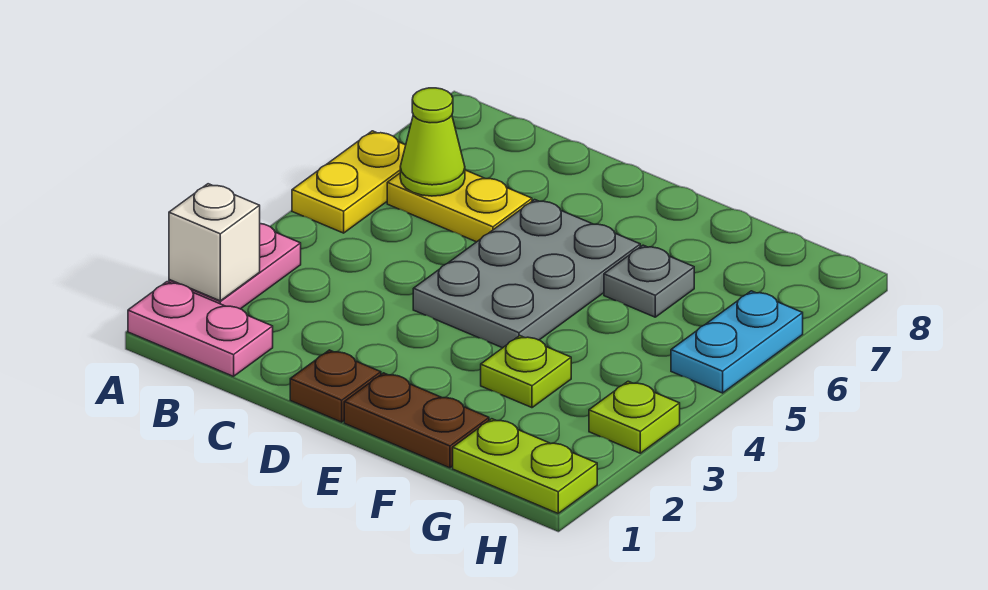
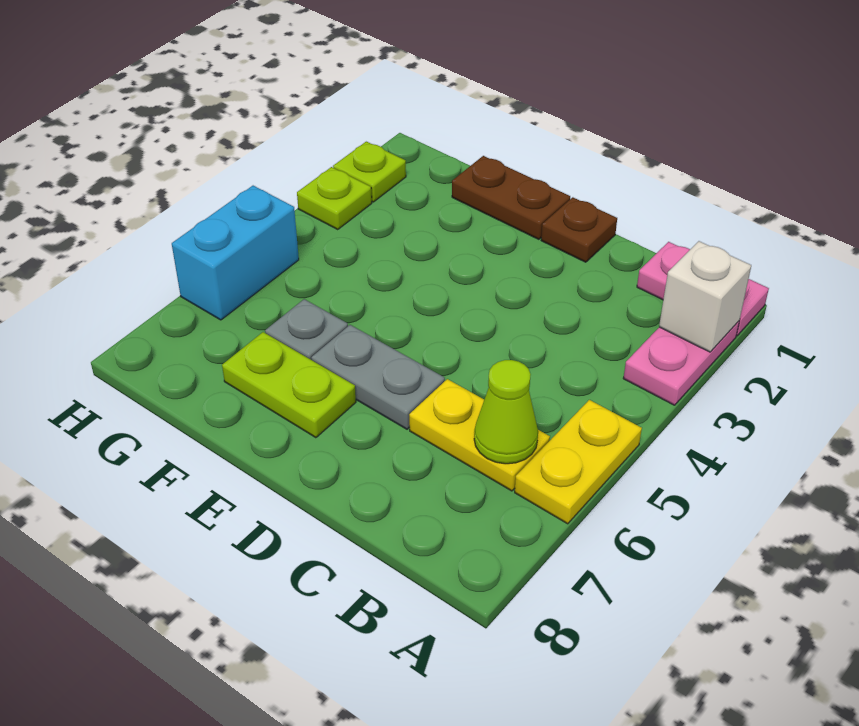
grey 2x3 plate [413,200,640,348] -> grey 1x2 plate [311,325,445,429]
lime 1x1 plate [481,336,571,408] -> lime 1x1 plate moved to [333,142,406,202]
lime 1x2 plate [453,419,597,513] -> lime 1x2 plate moved to [222,332,356,438]
cyan 1x2 plate [671,291,803,393] -> cyan 1x2 brick [172,186,299,320]

